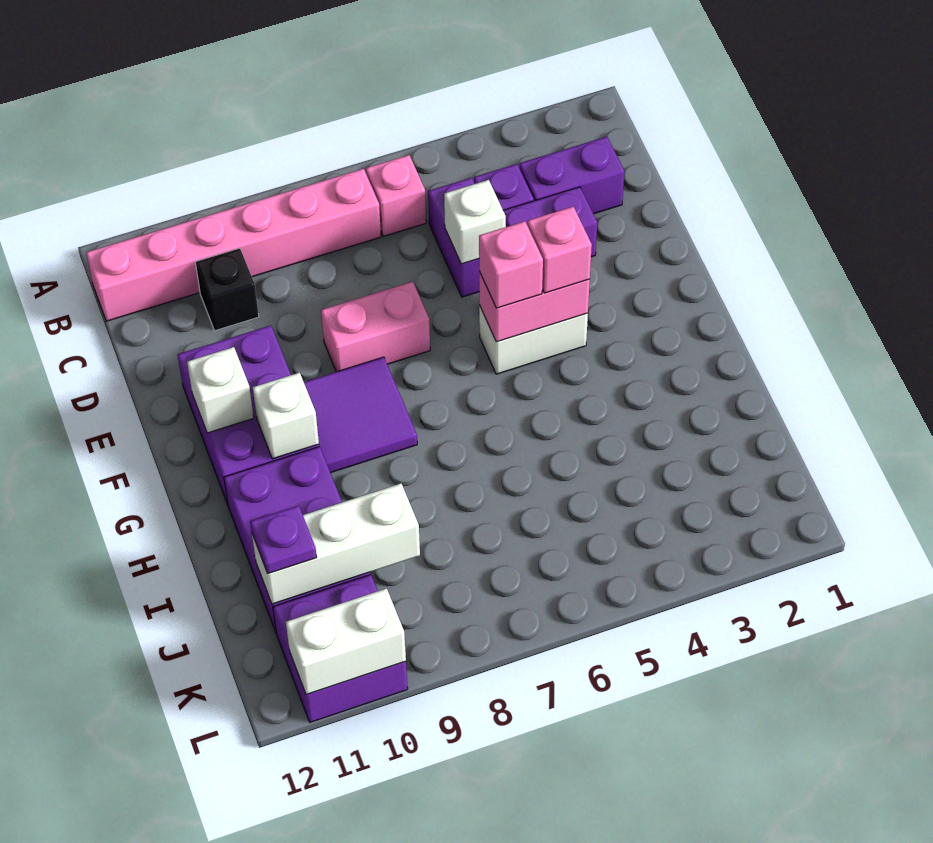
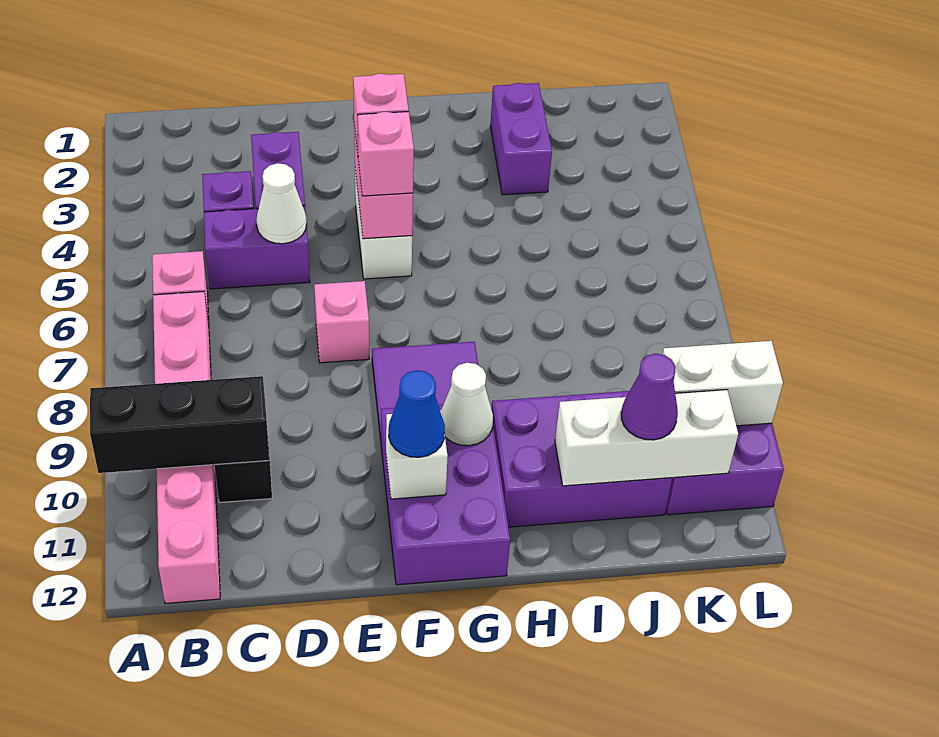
none -> black 1x3 brick [90,376,269,473]
purple 1x2 brick [519,137,624,214] -> purple 1x2 brick moved to [490,83,552,195]
white 1x1 brick [444,180,506,264] -> white 1x1 cone [256,163,307,244]
pink 1x2 brick [321,282,430,372] -> pink 1x1 brick [314,281,369,363]
purple 2x3 brick [178,326,319,504] -> purple 2x3 brick turned to [381,404,510,585]
none -> blue 1x1 cone [389,370,445,457]
white 1x1 brick [253,373,319,459] -> white 1x1 cone [441,363,493,446]
white 1x3 brick [252,484,420,604] -> white 1x3 brick turned to [555,390,738,486]
purple 1x1 plate [250,505,317,574] -> purple 1x1 cone [621,354,678,440]
white 1x2 brick [286,588,406,695] -> white 1x2 brick turned to [662,341,783,426]

